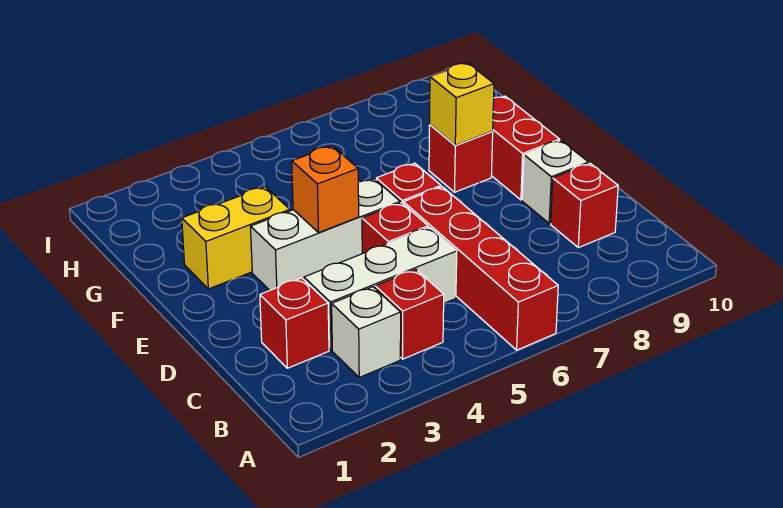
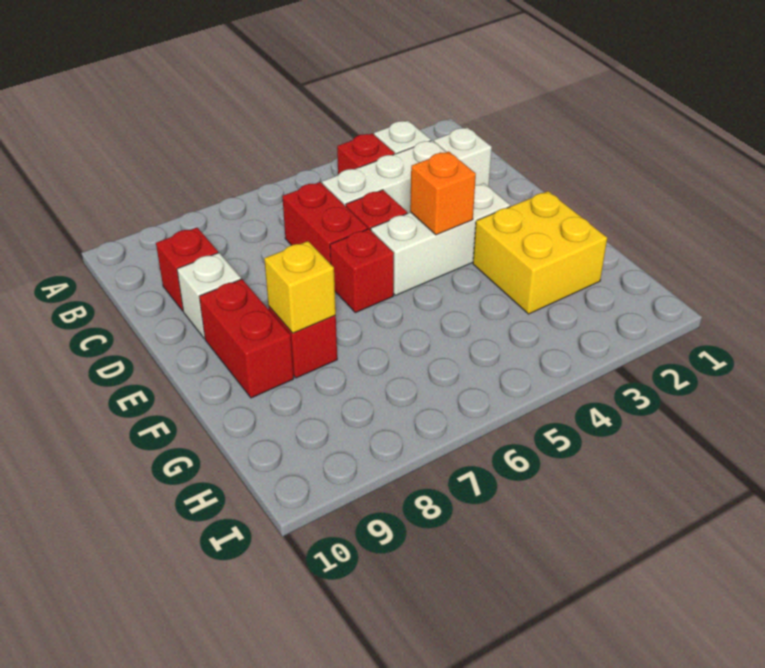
red 1x4 brick [404,187,558,350] -> red 1x2 brick [282,182,368,264]
red 1x1 brick [260,278,329,368] -> white 1x1 brick [434,127,492,187]
yellow 1x2 brick [182,187,290,289] -> yellow 2x2 brick [473,191,607,314]

